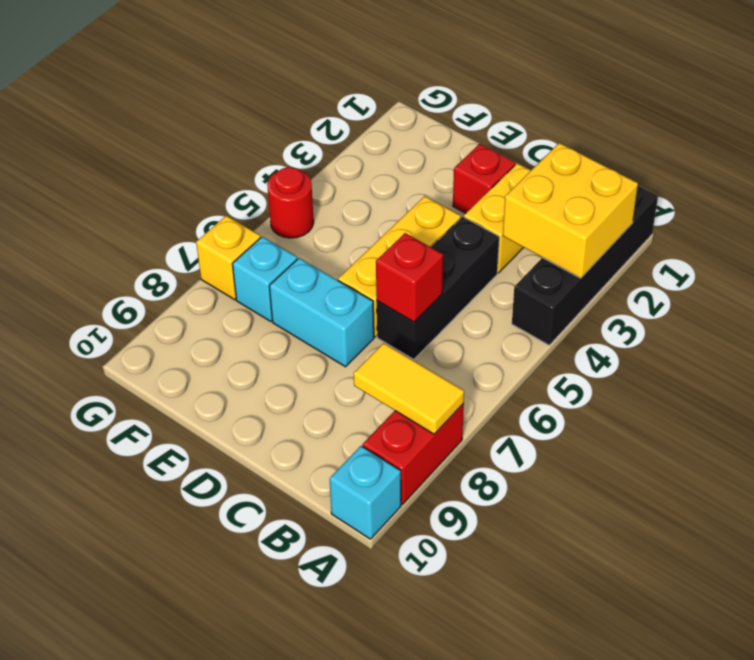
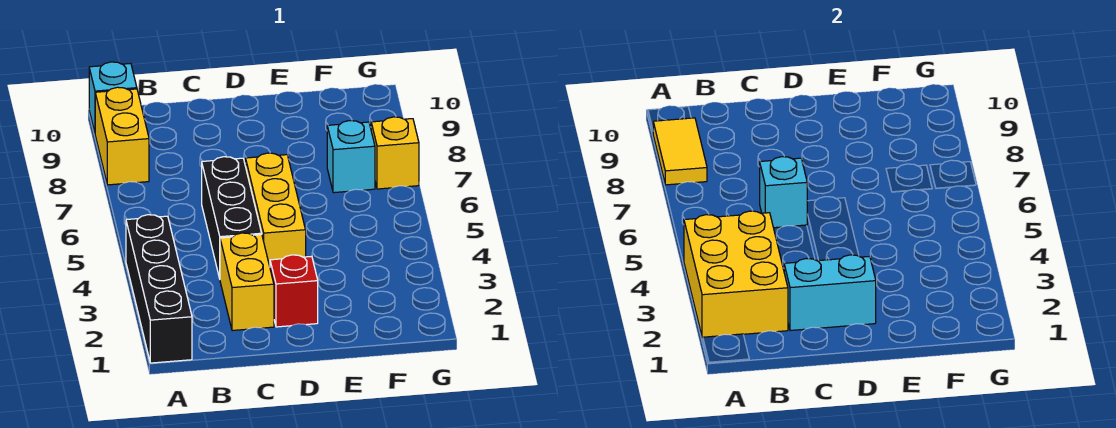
yellow 2x2 brick [503,143,638,278] -> yellow 2x3 brick [684,211,788,338]
red 1x2 brick [363,404,464,504] -> yellow 1x2 brick [95,87,149,185]
yellow 1x2 tile [354,343,464,434] -> yellow 1x2 tile turned to [653,118,707,185]
red 1x1 brick [376,233,443,322] -> cyan 1x1 brick [760,157,807,228]
cyan 1x2 brick [269,258,374,367] -> cyan 1x2 brick moved to [784,255,876,331]
red 1x1 round brick [267,167,314,238] -> none

